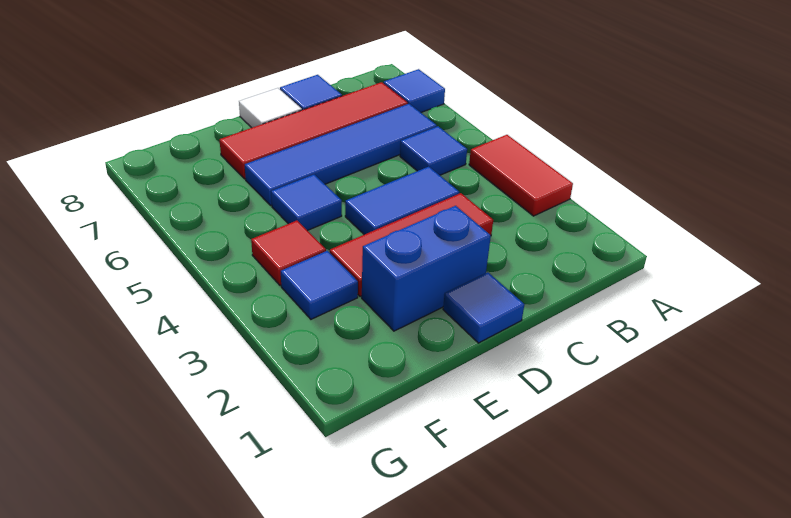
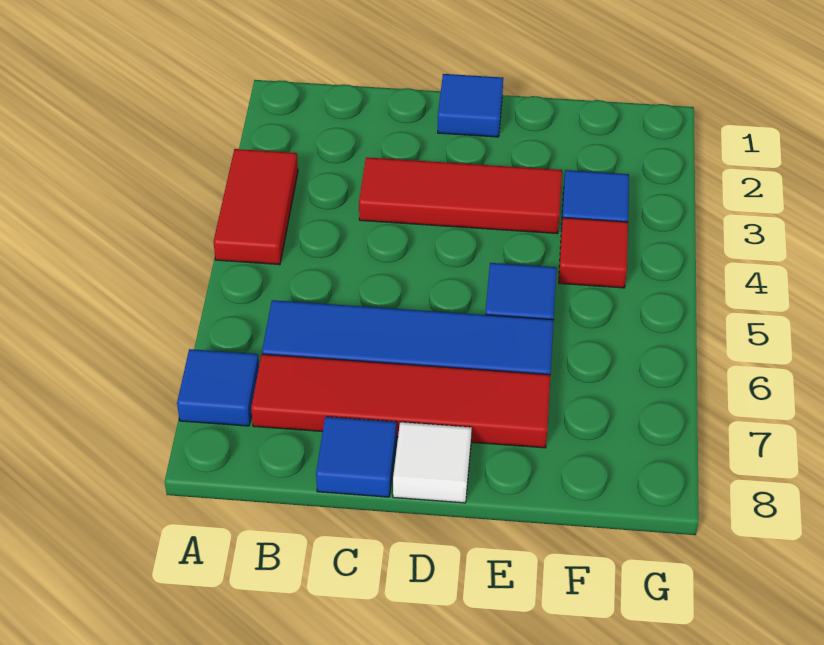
blue 1x1 tile [400,126,467,175] -> none
blue 1x2 tile [345,167,459,235] -> none
blue 1x2 brick [362,206,491,331] -> none

